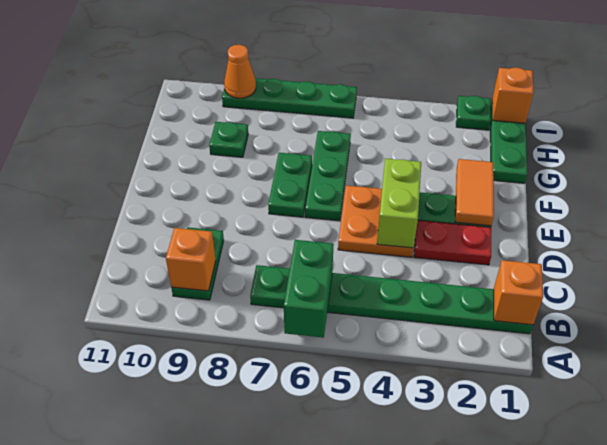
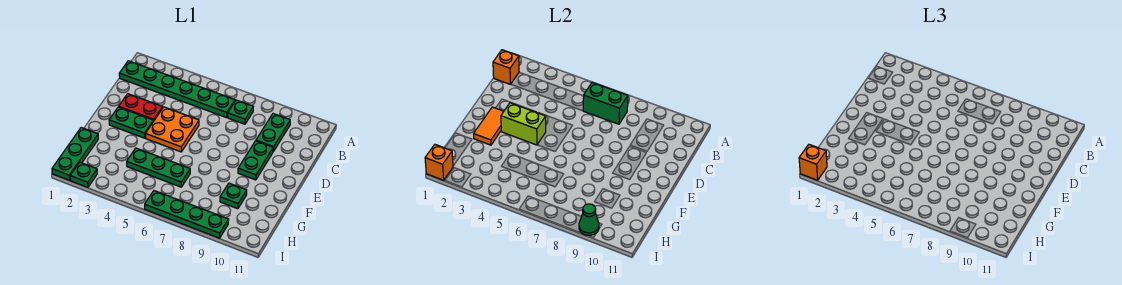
green 1x2 brick [284,240,334,338] -> green 1x2 brick turned to [583,83,628,124]
orange 1x1 brick [166,228,216,291] -> orange 1x1 brick moved to [799,145,827,180]
lime 1x2 brick [377,159,421,248] -> lime 1x2 brick turned to [501,103,546,145]
green 1x3 plate [305,131,351,221] -> green 1x3 plate turned to [127,148,190,187]
green 1x2 plate [268,153,312,217] -> green 1x2 plate moved to [238,141,273,180]
orange 1x1 cone [224,45,256,98] -> green 1x1 cone [579,204,599,235]

